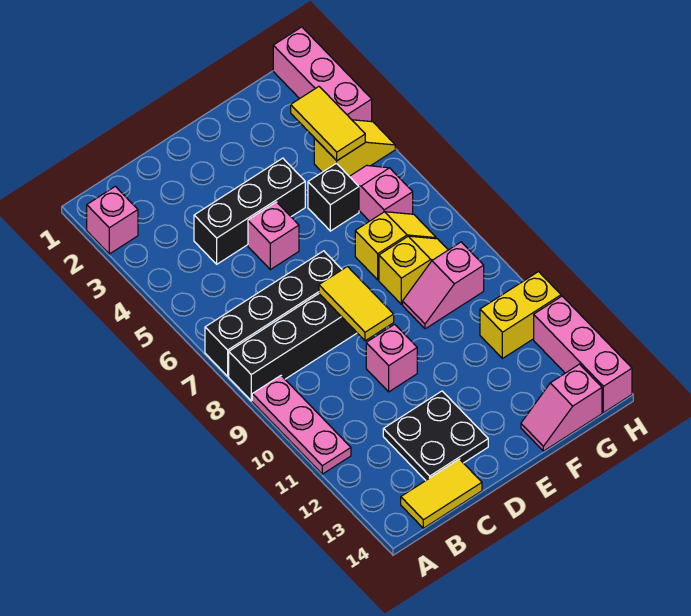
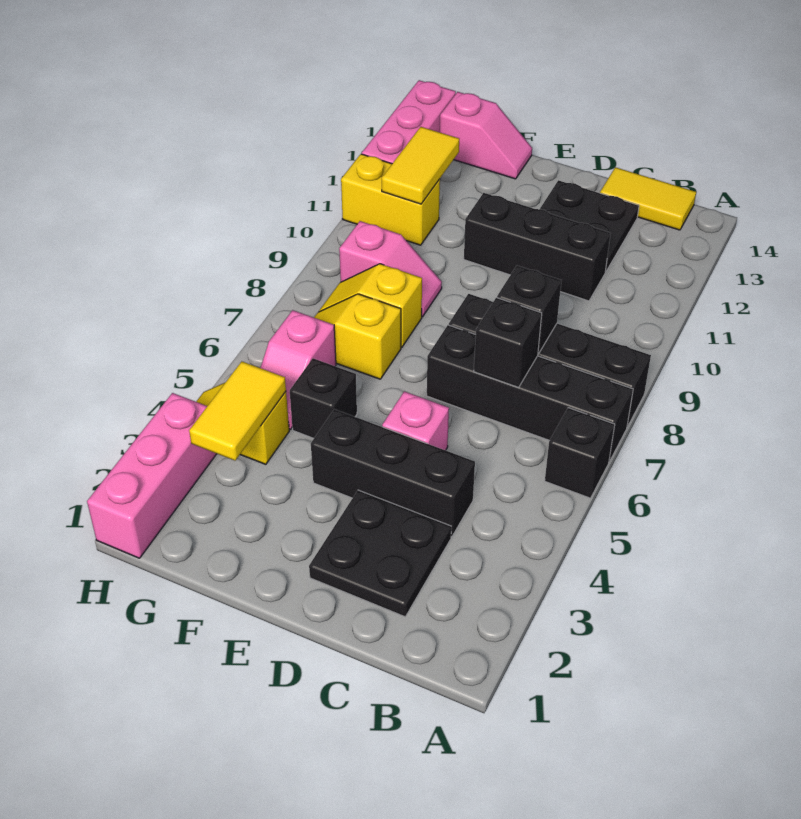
pink 1x1 brick [87,186,138,254] -> none
none -> black 1x1 brick [545,408,615,498]
pink 1x3 plate [252,376,351,474] -> none
none -> black 2x2 plate [309,490,451,617]
none -> black 1x1 brick [474,298,542,387]
none -> black 1x1 brick [497,266,561,354]
none -> black 1x3 brick [464,193,610,301]
yellow 1x2 tile [319,267,394,341] -> yellow 1x2 tile moved to [382,127,459,204]
pink 1x1 brick [366,324,417,392] -> none

